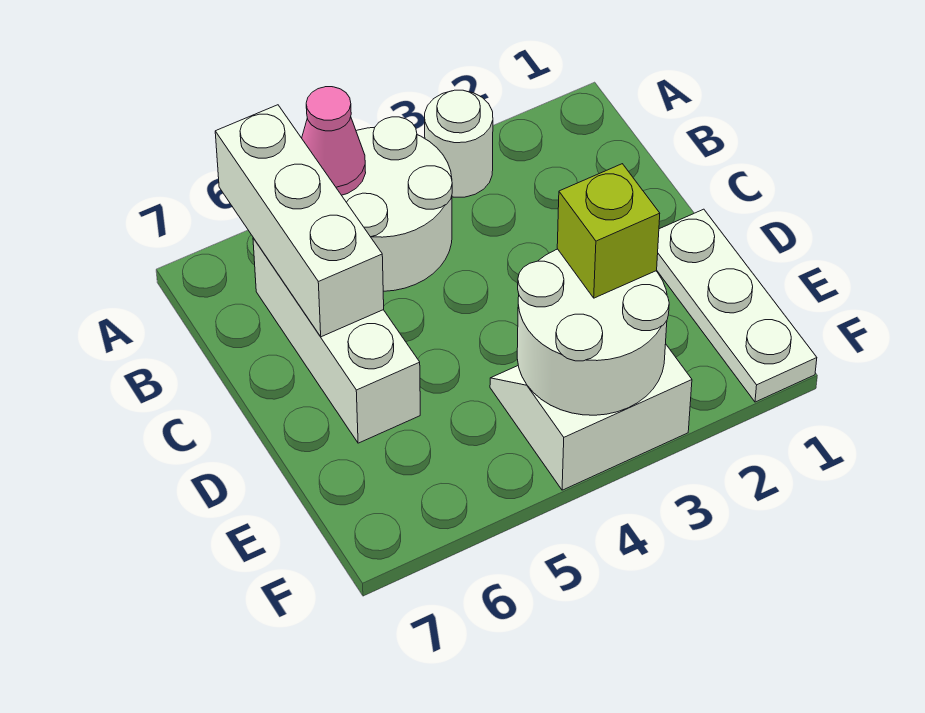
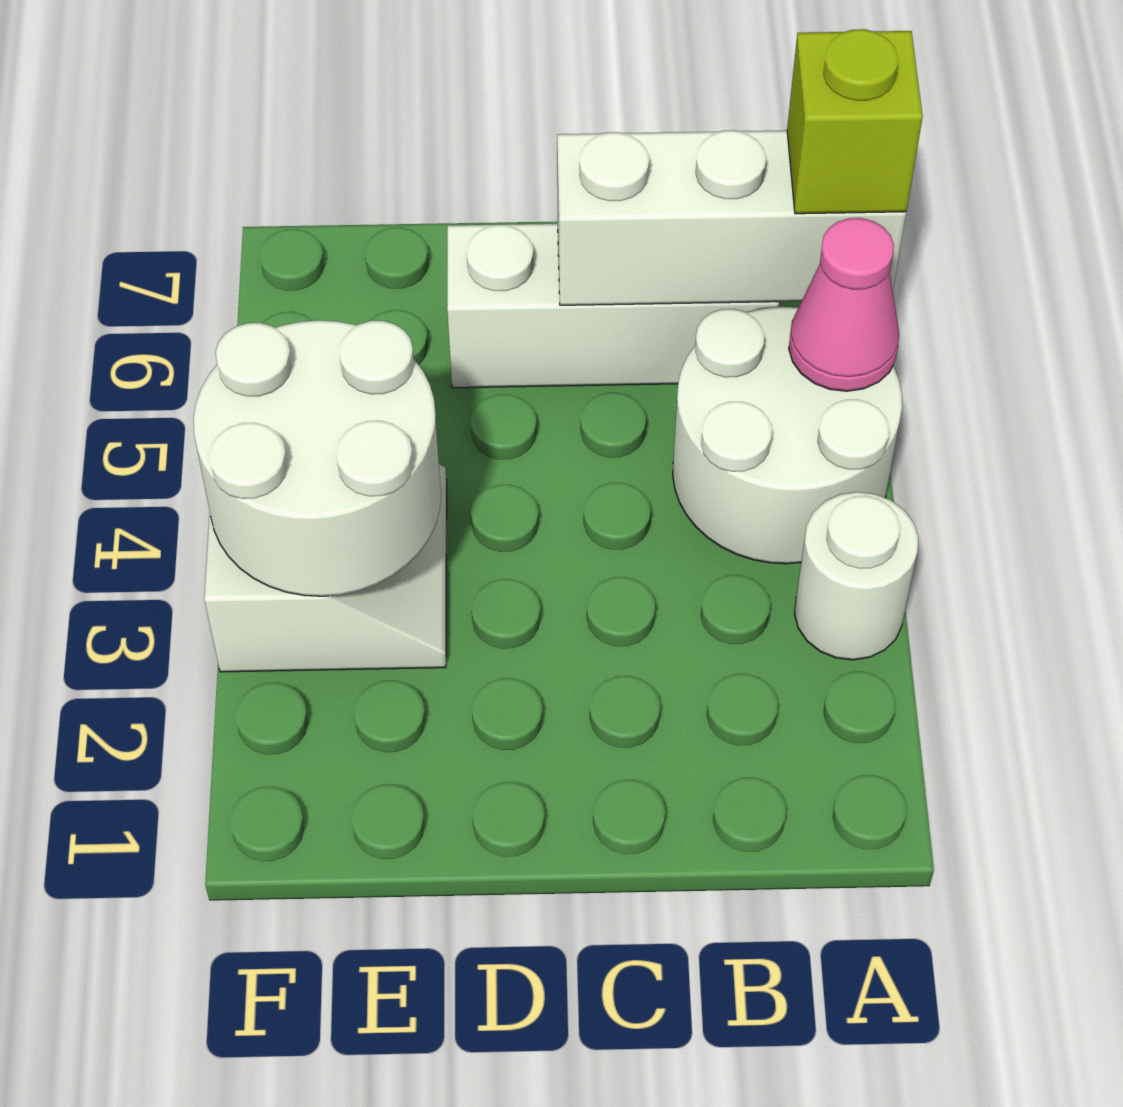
white 1x3 plate [657,209,817,402] -> none
lime 1x1 brick [557,164,660,298] -> lime 1x1 brick moved to [787,29,923,214]

